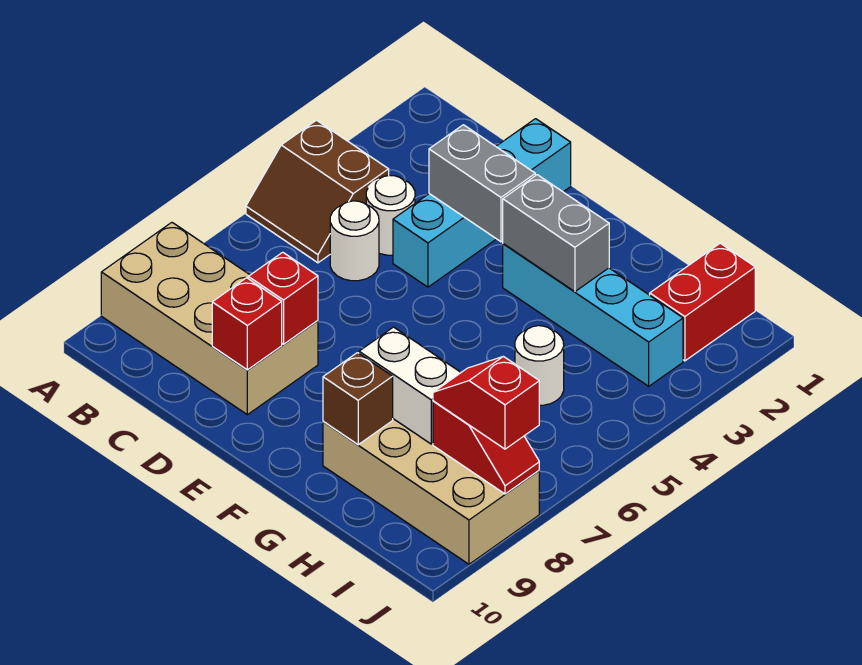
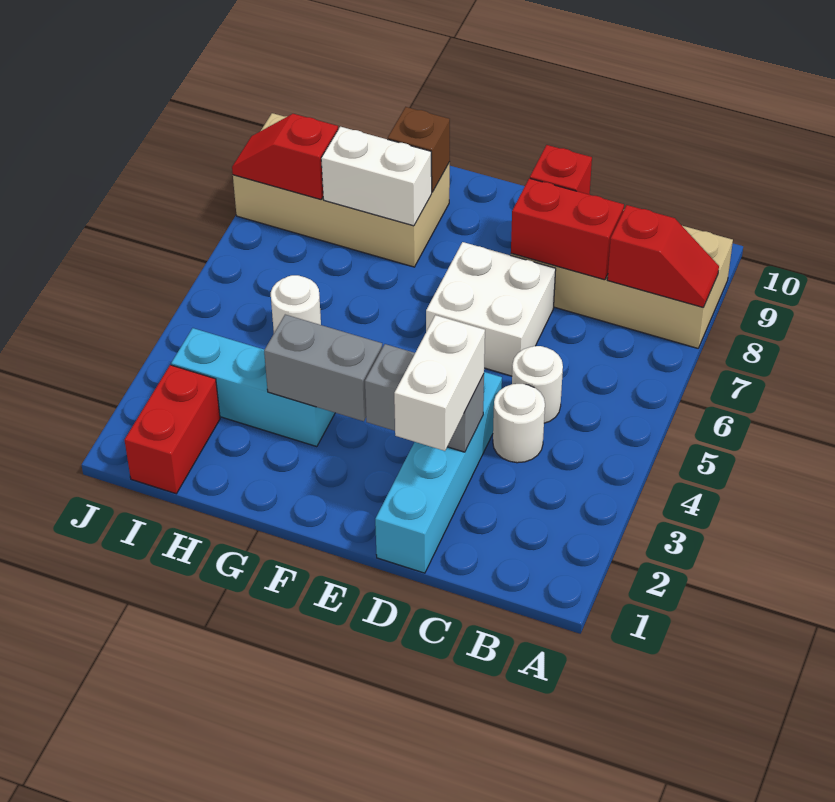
brown 2x2 slope [246,120,389,263] -> none
none -> white 1x2 brick [394,315,485,451]
none -> white 2x2 brick [426,242,556,376]
red 1x1 brick [248,252,318,344] -> red 1x2 brick [511,178,624,280]
cyan 1x4 brick [503,244,683,386] -> cyan 1x3 brick [171,328,335,447]
red 1x2 slope [433,356,539,449] -> red 1x2 slope moved to [607,205,719,307]

